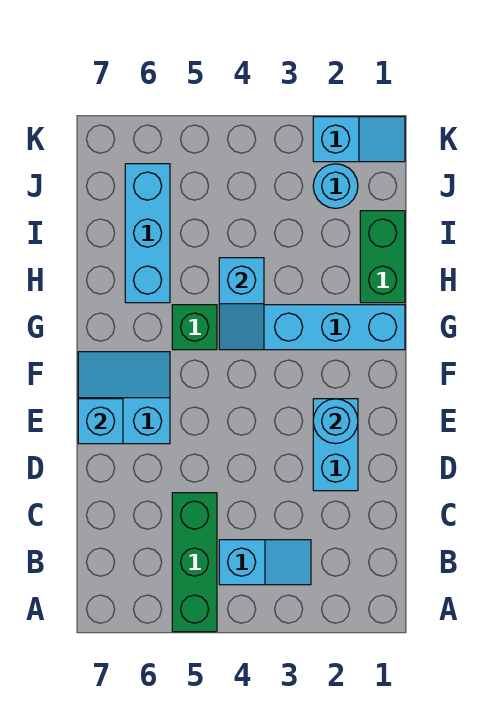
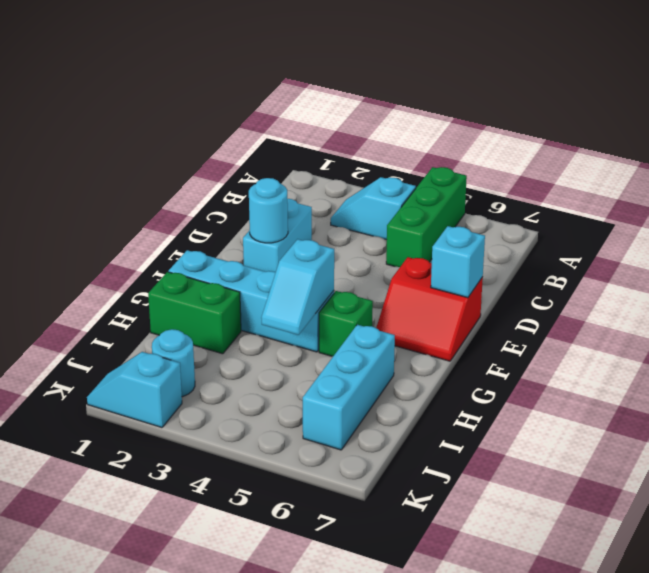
cyan 2x2 slope [78,352,170,444] -> red 2x2 slope [376,257,483,361]
cyan 1x2 slope [219,258,264,350] -> cyan 1x2 slope turned to [261,239,334,335]
green 1x2 brick [360,211,405,303] -> green 1x2 brick turned to [148,272,241,354]

